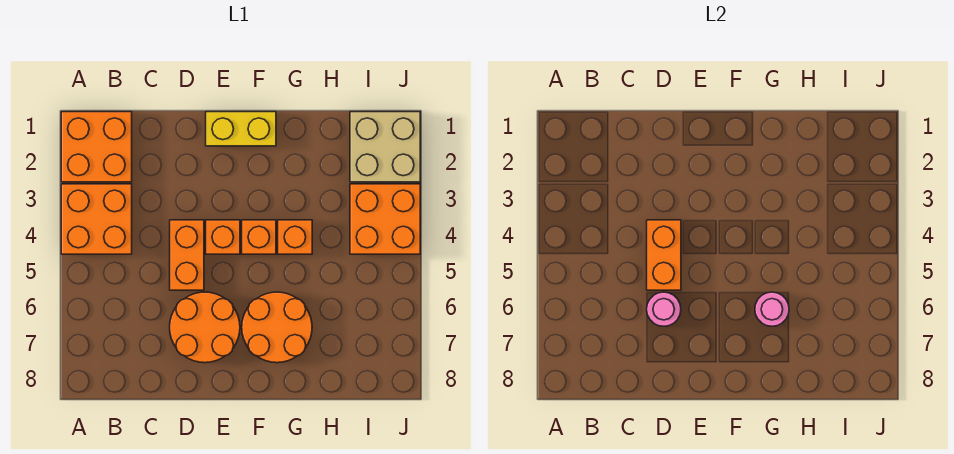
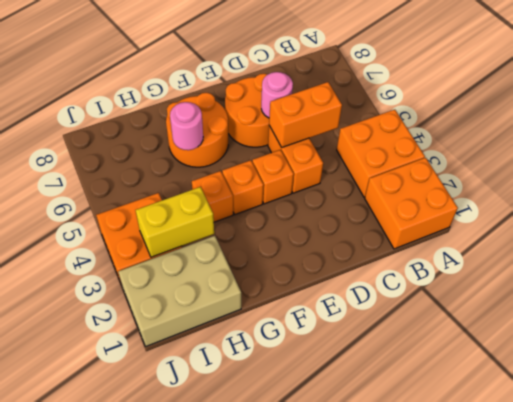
orange 1x2 brick [647,220,681,290] -> orange 1x2 brick turned to [269,82,342,147]
yellow 1x2 brick [206,112,276,146] -> yellow 1x2 brick moved to [136,187,214,257]
tan 2x2 brick [350,112,420,182] -> tan 2x3 brick [118,236,241,346]

